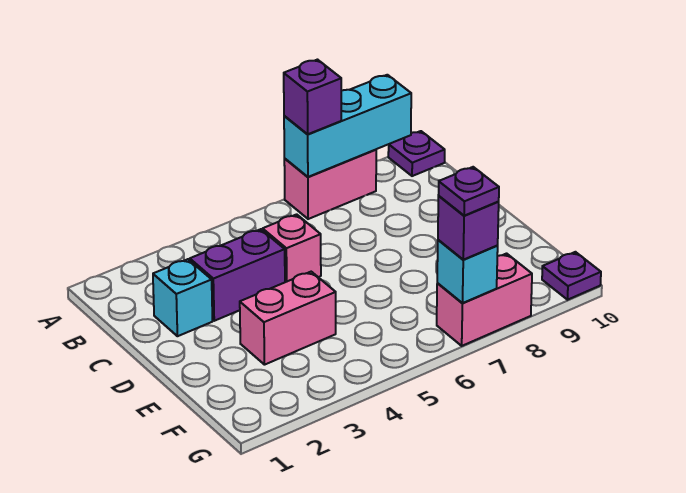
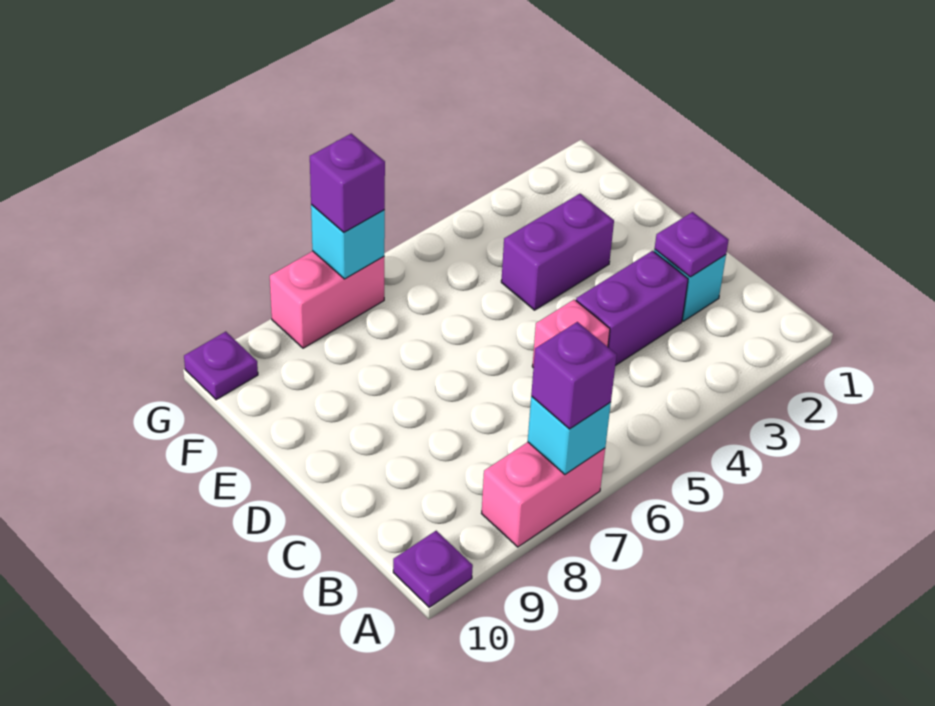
cyan 1x3 brick [284,75,411,177] -> cyan 1x1 brick [528,397,611,474]
pink 1x2 brick [240,272,336,365] -> purple 1x2 brick [501,194,614,310]
purple 1x1 plate [439,167,499,216] -> purple 1x1 plate moved to [655,212,729,277]

